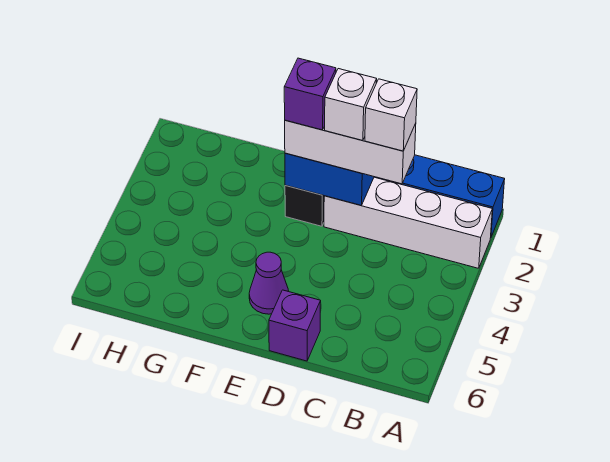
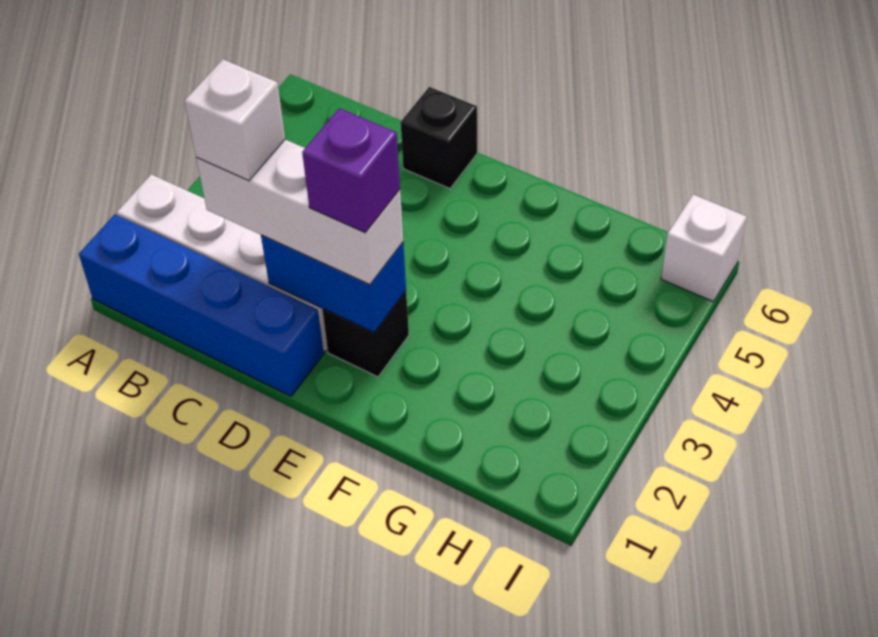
white 1x1 brick [325,69,377,141] -> white 1x1 brick moved to [661,195,747,302]
purple 1x1 brick [269,290,321,361] -> black 1x1 brick [401,87,477,189]
purple 1x1 cone [249,252,289,314] -> none

